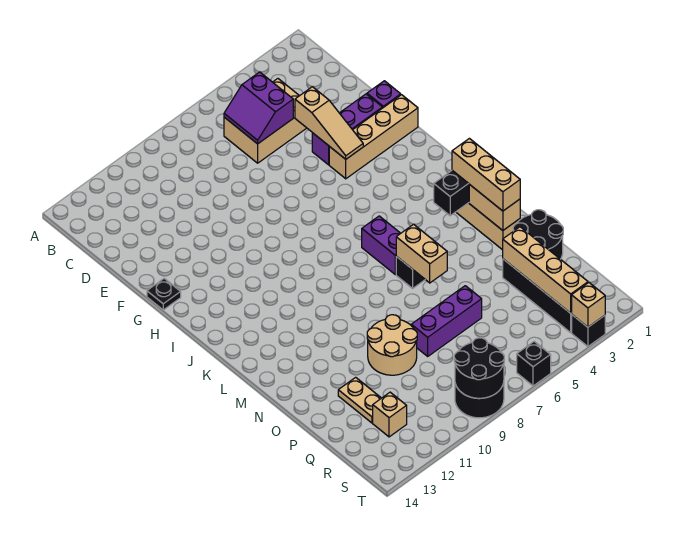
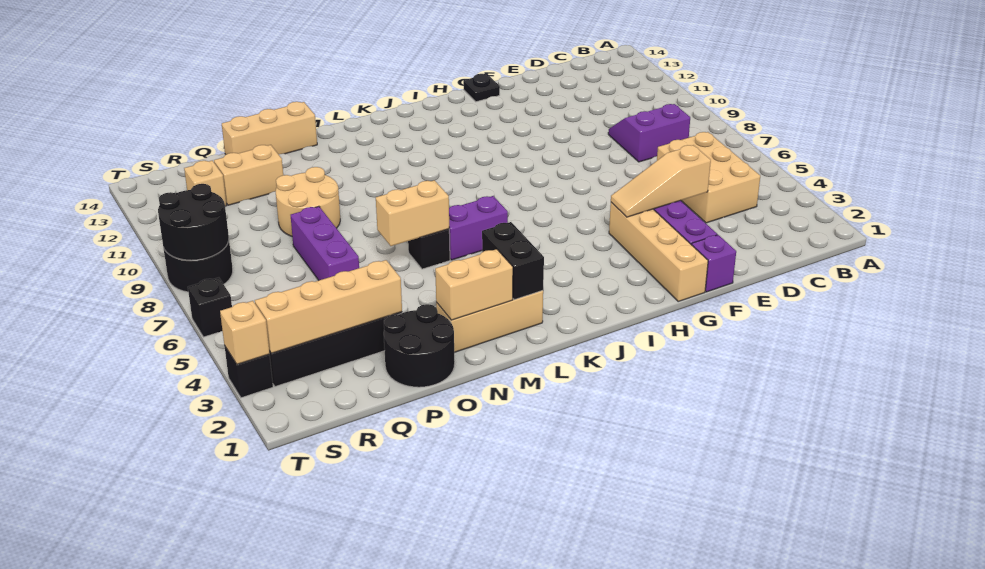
purple 2x2 slope [224,72,293,144] -> purple 2x2 slope moved to [608,104,690,162]
tan 1x3 brick [452,138,520,211] -> tan 1x3 brick moved to [222,102,317,154]
tan 1x2 plate [338,377,381,423] -> tan 1x2 brick [214,145,283,205]

